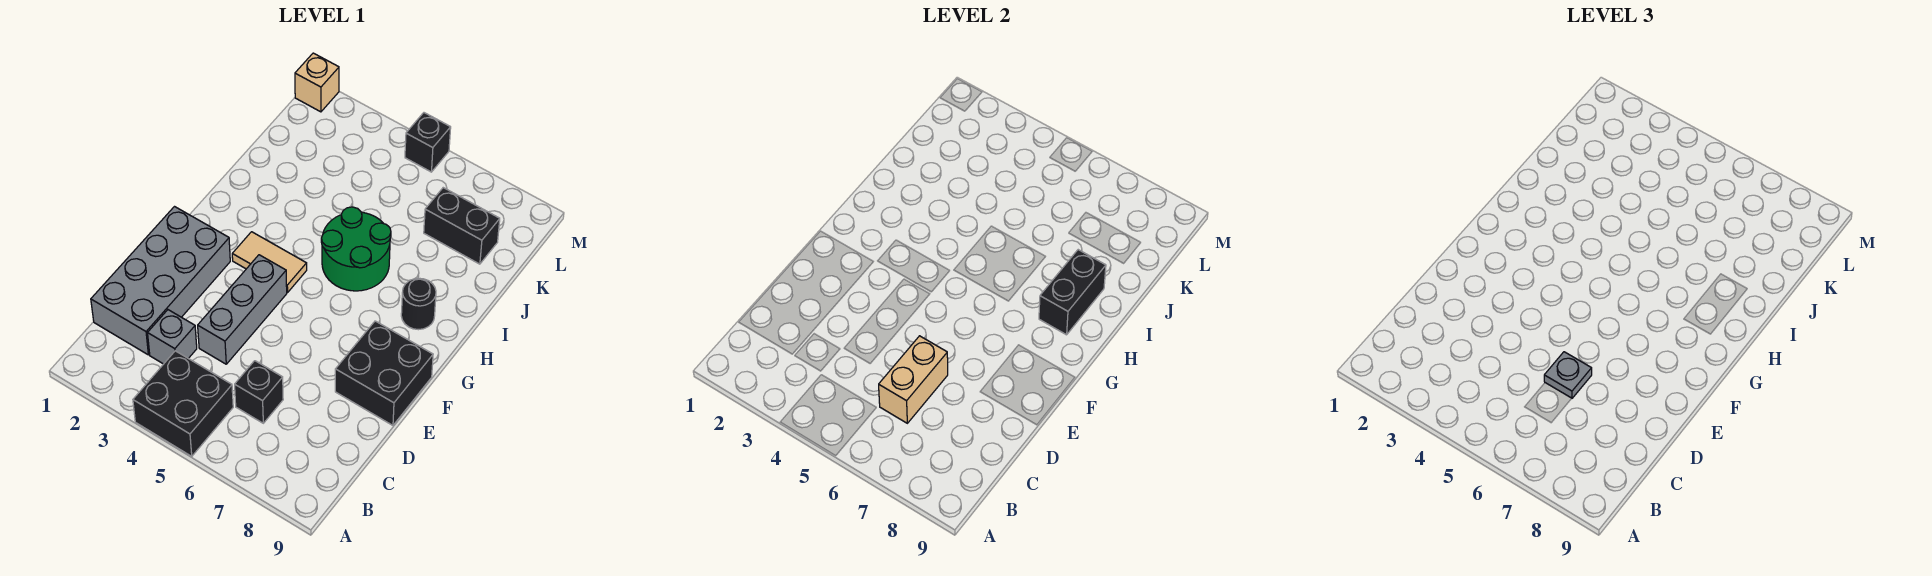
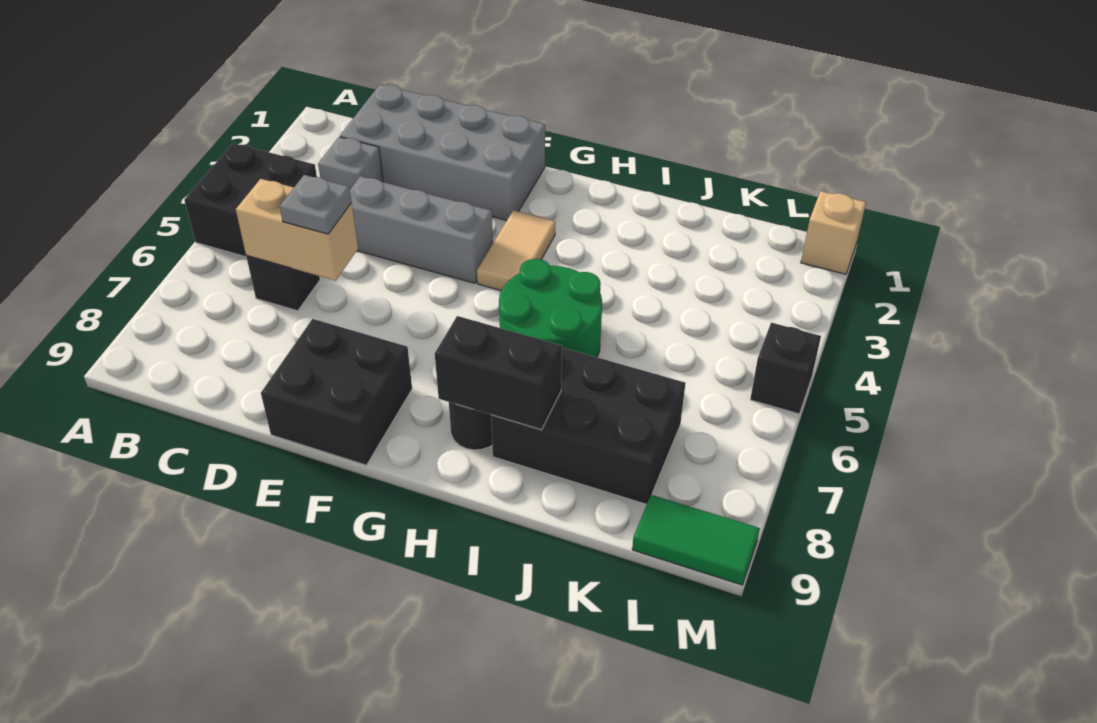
black 1x2 brick [424,188,500,264] -> black 2x3 brick [491,348,685,504]
none -> green 1x2 tile [632,495,760,585]

